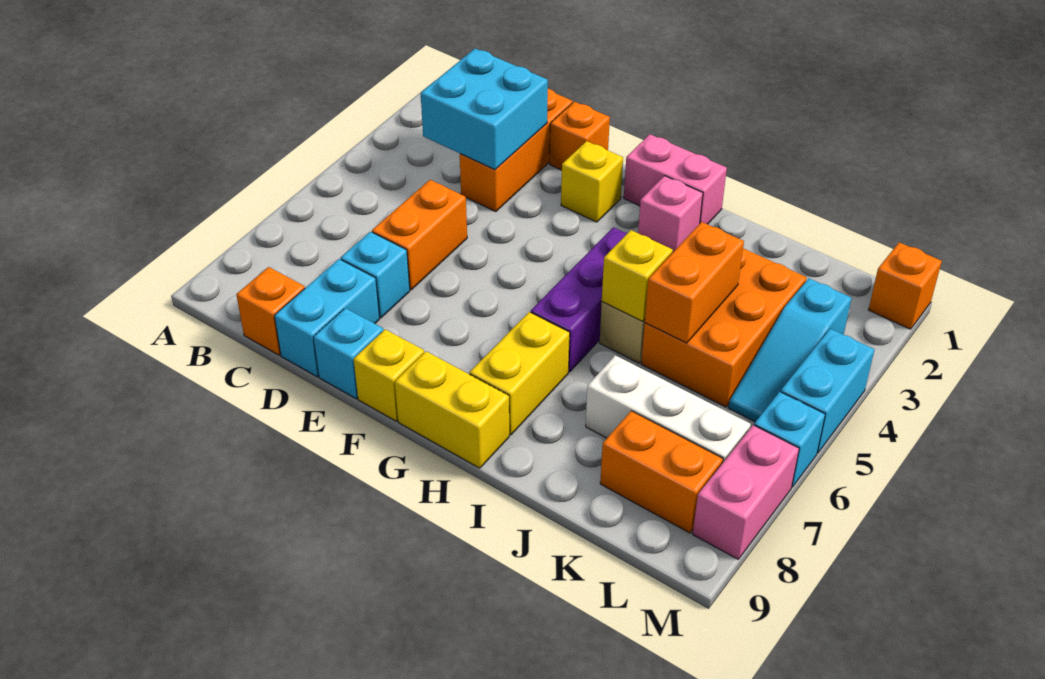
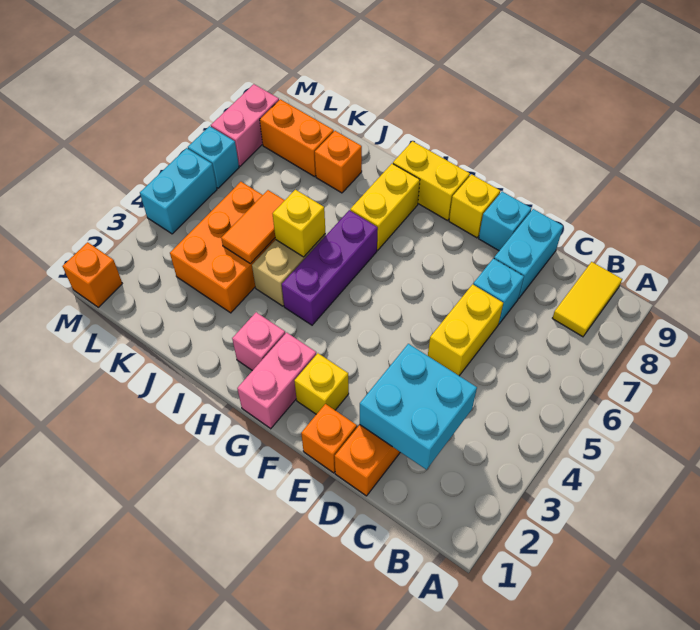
none -> yellow 1x2 tile [552,262,622,337]
orange 1x1 brick [236,267,305,355] -> orange 1x1 brick moved to [315,131,362,193]
orange 1x2 brick [372,180,467,290] -> yellow 1x2 brick [428,284,503,376]
pink 1x2 brick [624,134,727,224] -> pink 1x2 brick turned to [237,332,317,429]
orange 1x2 brick [645,222,744,343] -> orange 1x2 tile [221,190,285,264]
white 1x3 brick [586,355,751,463] -> none
cyan 1x3 slope [728,278,852,422] -> none

